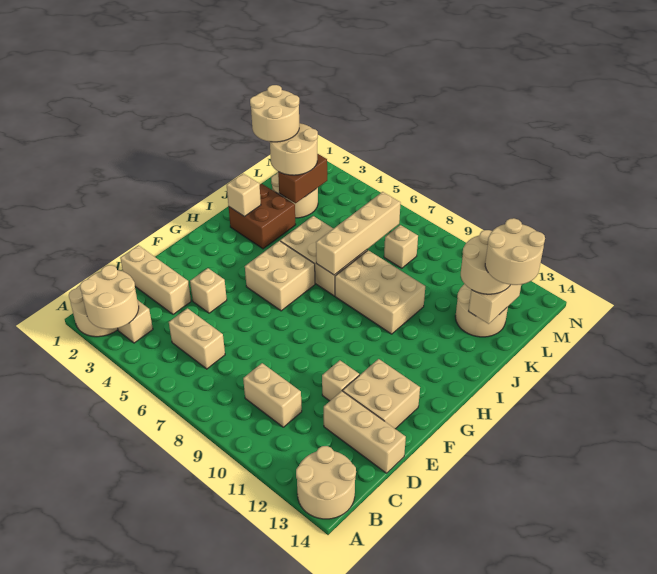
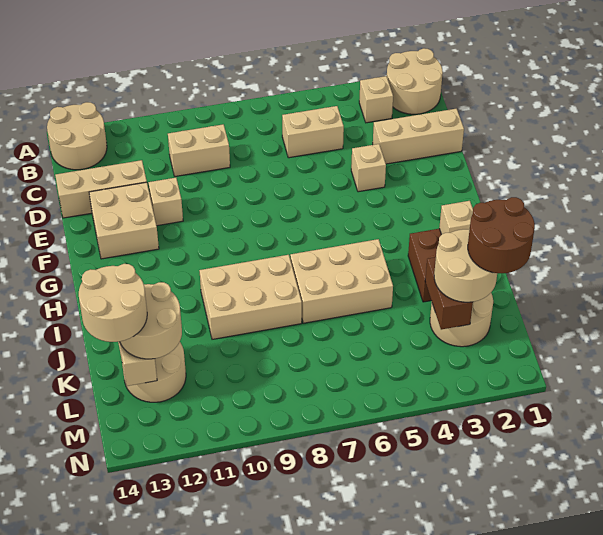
tan 2x2 round brick [80,265,139,329] -> none
tan 2x2 brick [245,241,315,311] -> none
tan 1x4 brick [316,192,400,275] -> none
tan 2x2 round brick [250,85,299,142] -> brown 2x2 round brick [468,197,535,273]
tan 1x1 brick [384,225,418,268] -> none

